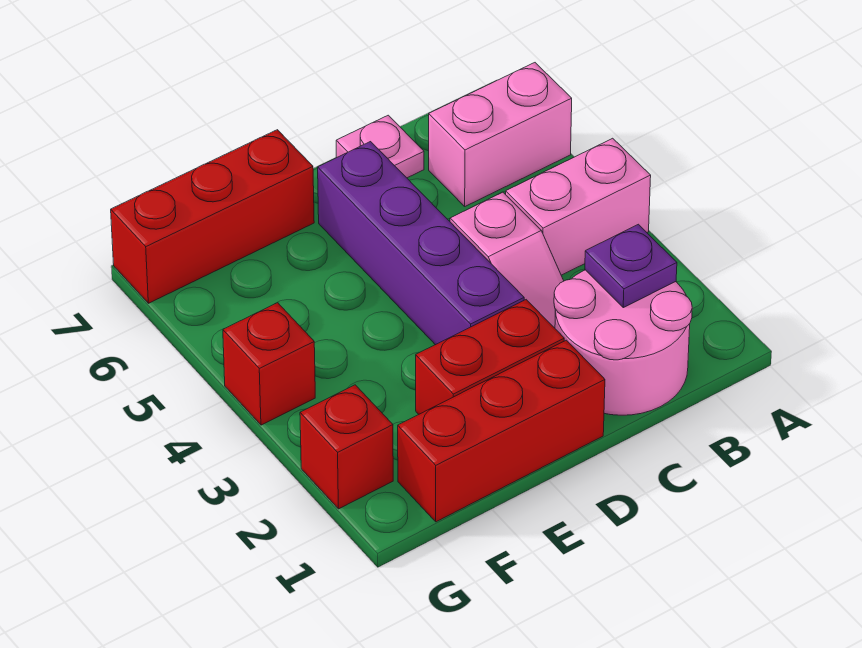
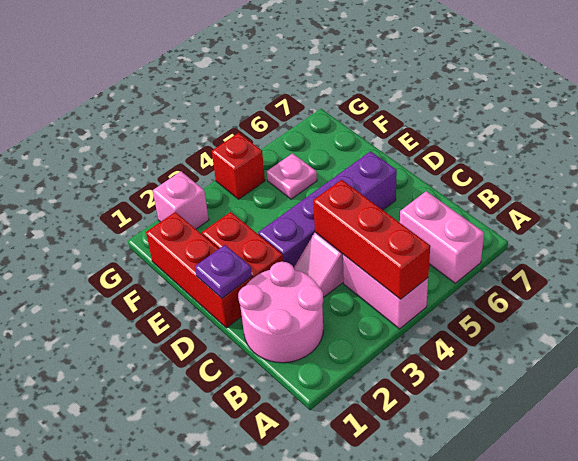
purple 1x1 plate [585,224,677,308] -> purple 1x1 plate moved to [195,245,252,298]
pink 1x1 plate [336,115,424,178] -> pink 1x1 plate moved to [267,153,317,199]
red 1x3 brick [111,130,314,303] -> red 1x3 brick moved to [313,180,430,299]
red 1x1 brick [300,385,393,509] -> pink 1x1 brick [153,172,209,229]

